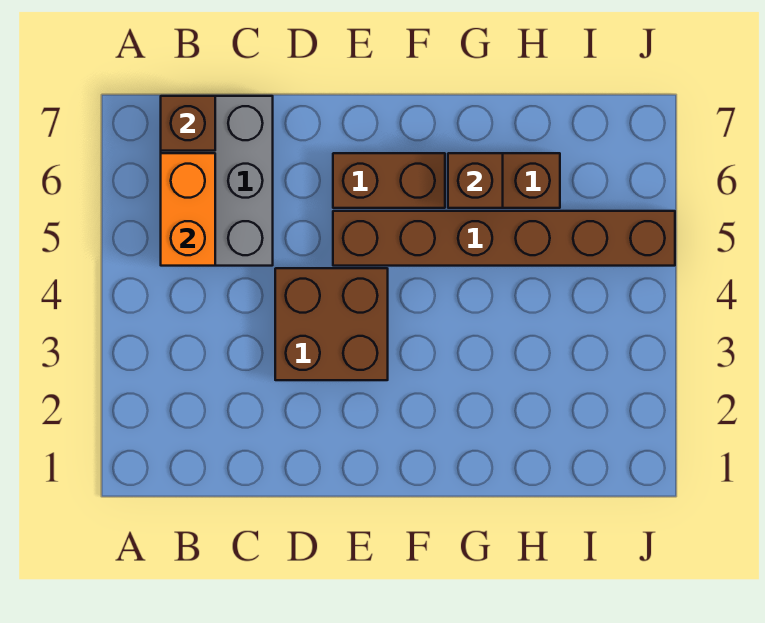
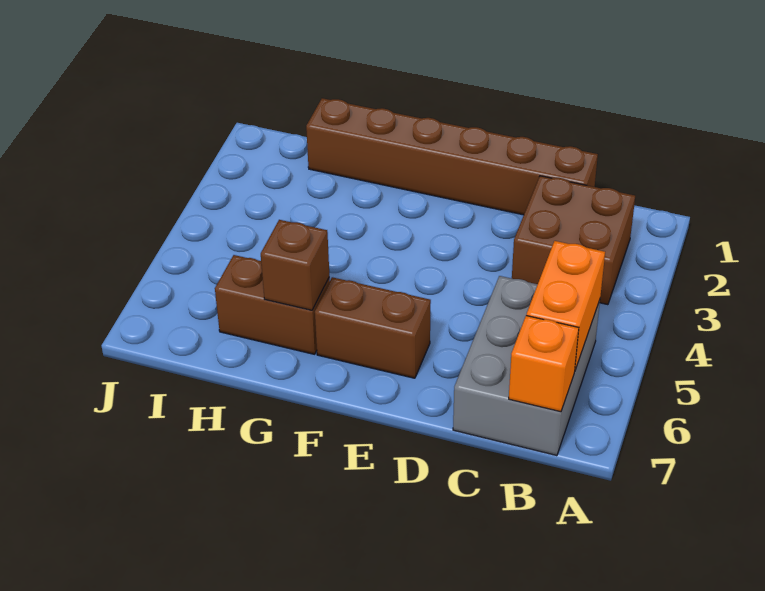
brown 1x1 brick [161,96,215,151] -> orange 1x1 brick [509,316,579,412]
brown 2x2 brick [275,268,388,380] -> brown 2x2 brick moved to [512,176,635,305]
brown 1x6 brick [333,211,675,266] -> brown 1x6 brick moved to [306,98,598,215]

